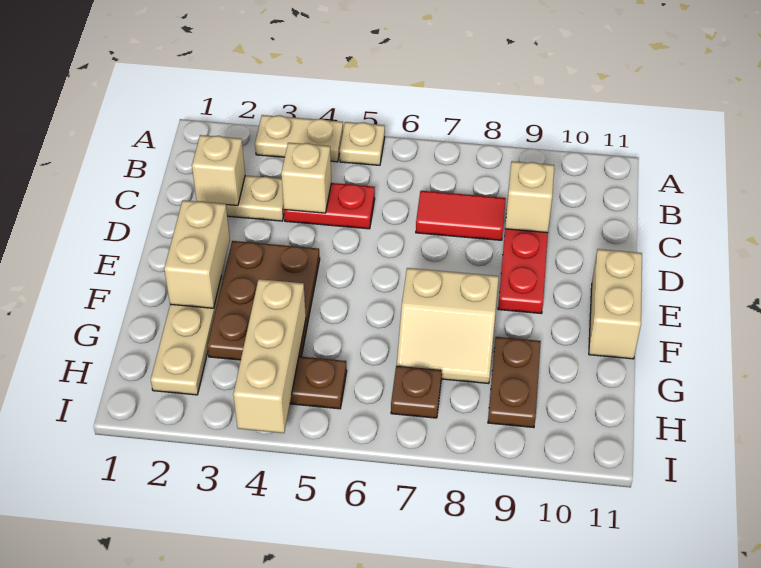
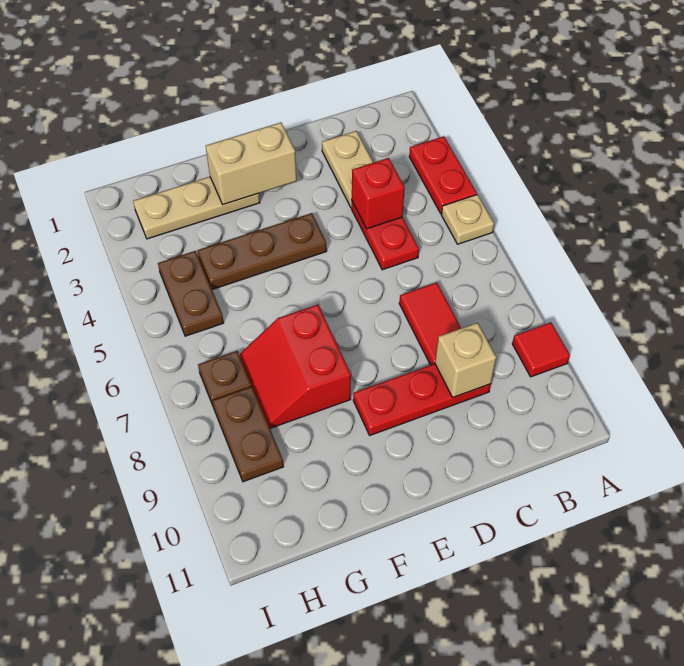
tan 1x2 plate [255,115,343,162] -> red 1x2 plate [409,136,477,214]
none -> red 1x1 tile [512,322,570,377]
tan 1x1 brick [192,135,245,205] -> none
tan 1x1 brick [281,143,331,213] -> red 1x1 brick [352,158,405,229]
brown 2x3 plate [207,241,320,360] -> brown 1x3 plate [198,213,327,289]
tan 1x2 brick [589,249,642,359] -> none
tan 2x2 slope [397,268,499,384] -> red 2x2 slope [240,305,351,428]
tan 1x3 brick [233,279,306,433] -> none
brown 1x2 plate [488,337,541,428] -> brown 1x2 plate turned to [212,387,284,482]

